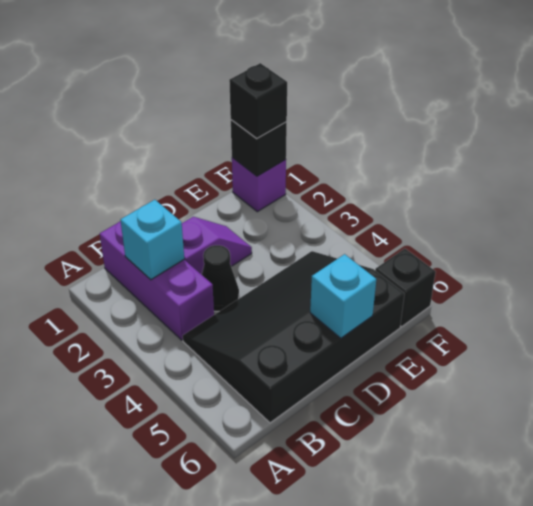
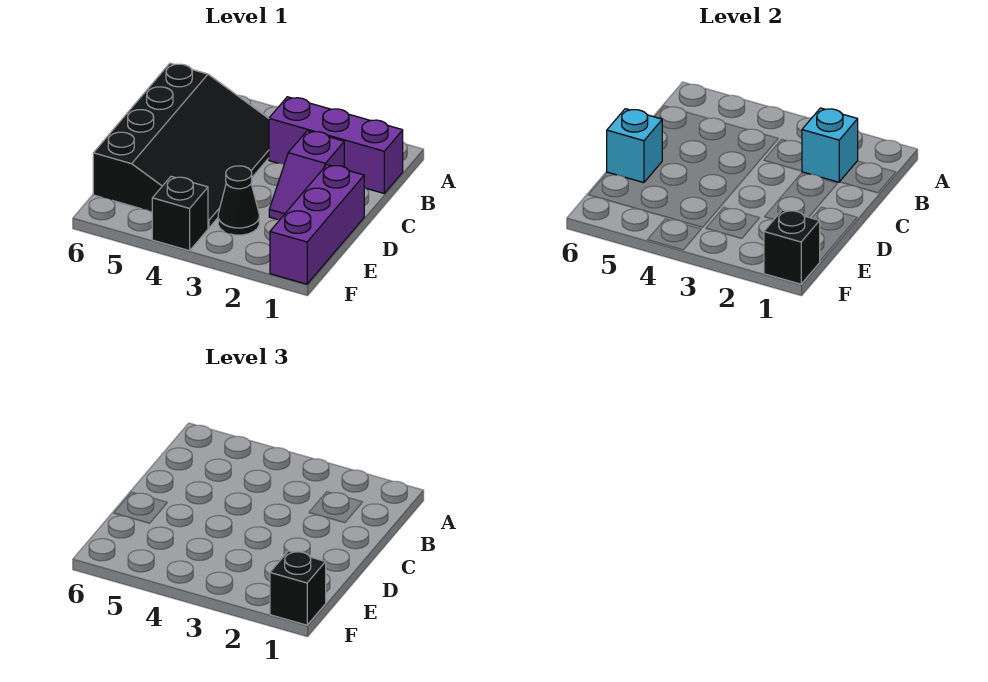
black 1x1 cone [202,245,239,311] -> black 1x1 cone moved to [218,166,259,235]
purple 1x1 brick [232,158,286,212] -> purple 1x3 brick [270,165,364,284]
black 1x1 brick [375,249,436,327] -> black 1x1 brick moved to [152,176,208,251]

